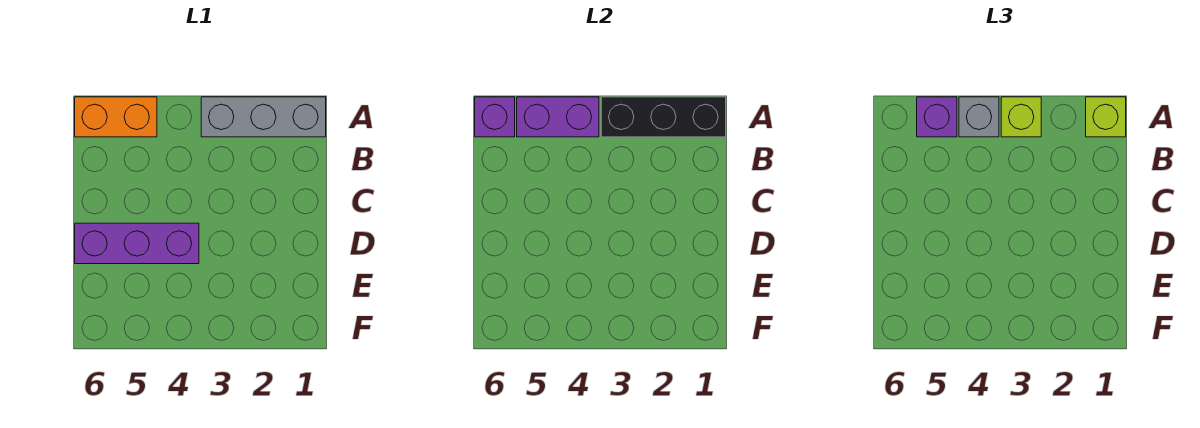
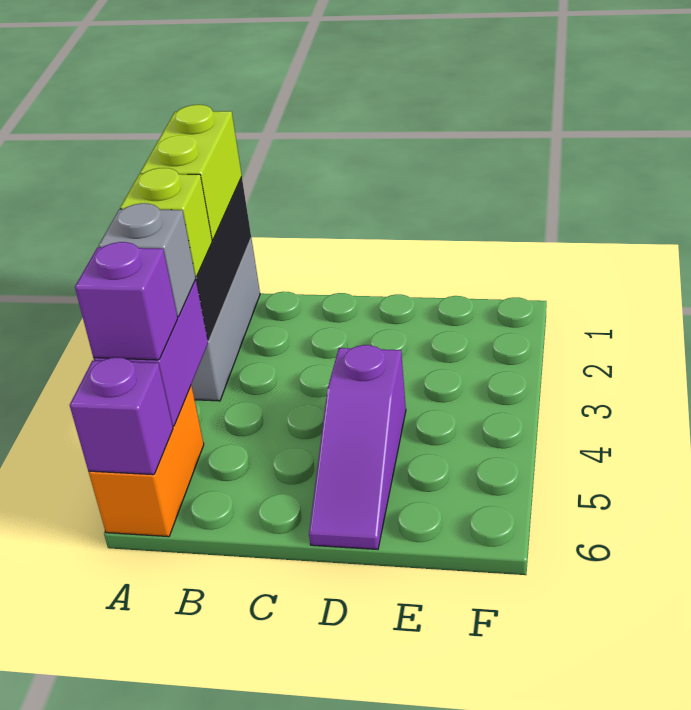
lime 1x1 brick [1086,97,1126,137] -> lime 1x2 brick [140,105,242,240]
purple 1x3 brick [75,223,199,264] -> purple 1x3 slope [309,345,406,549]

